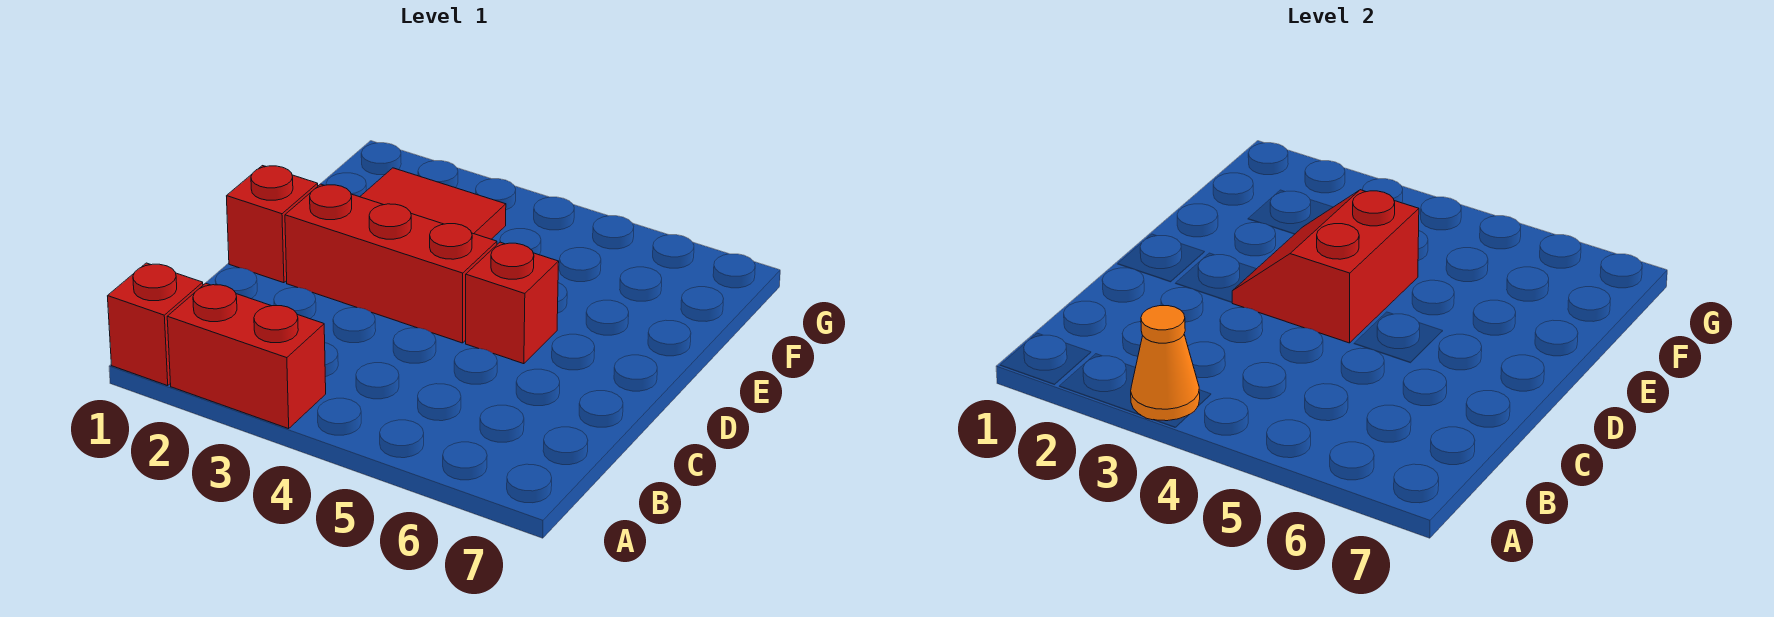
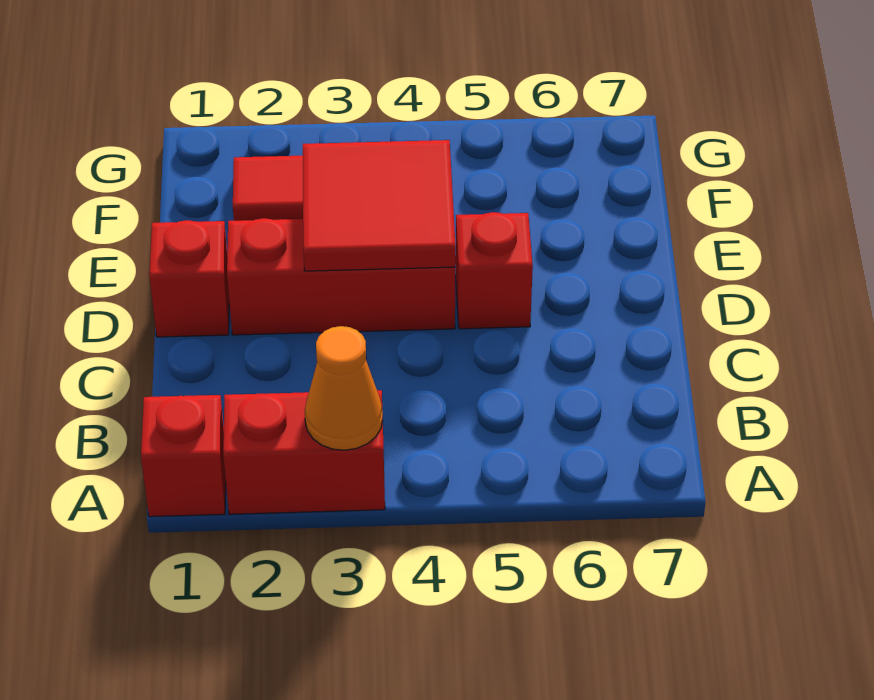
red 2x2 slope [1232,190,1419,343] -> red 2x2 tile [303,140,456,271]

